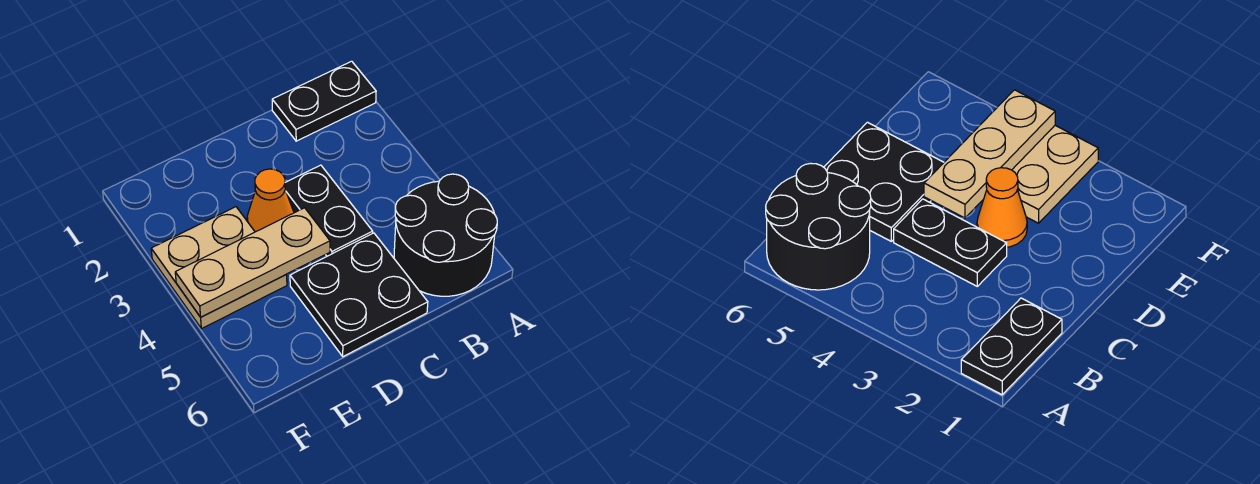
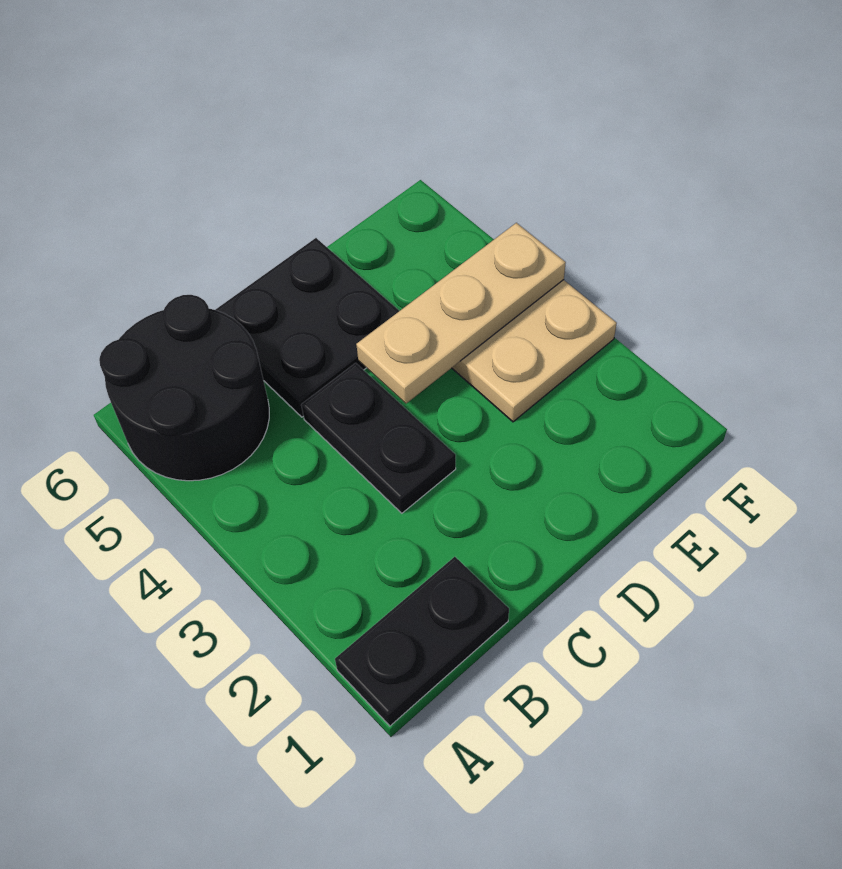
orange 1x1 cone [247,169,294,232] -> none

